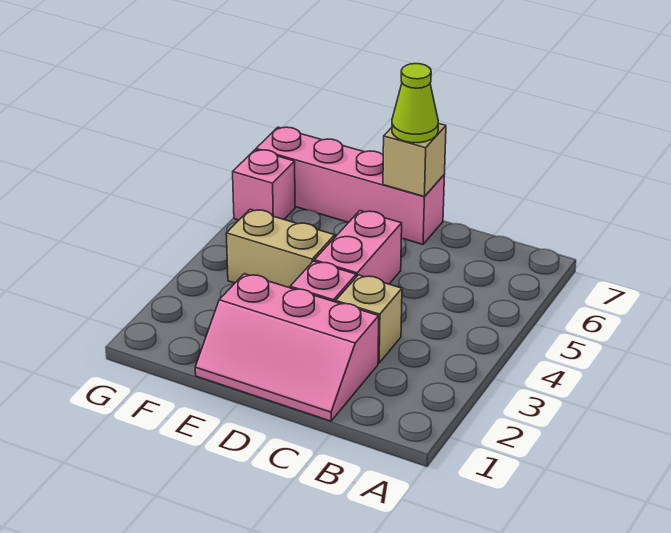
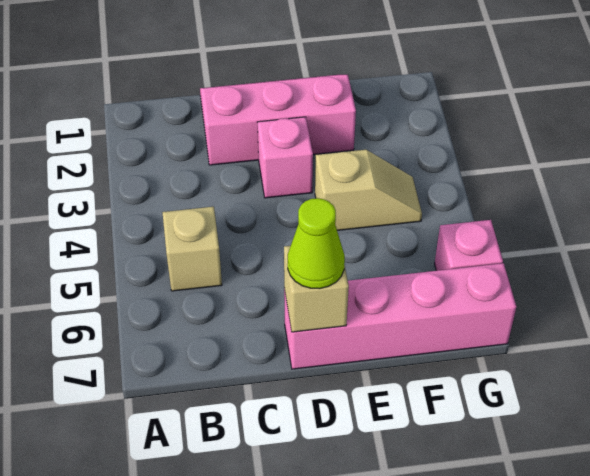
tan 1x1 brick [336,275,402,363] -> tan 1x1 brick moved to [162,207,222,291]
pink 1x2 brick [314,211,402,284] -> none
tan 1x2 brick [226,209,335,288] -> tan 1x2 slope [315,150,422,230]

